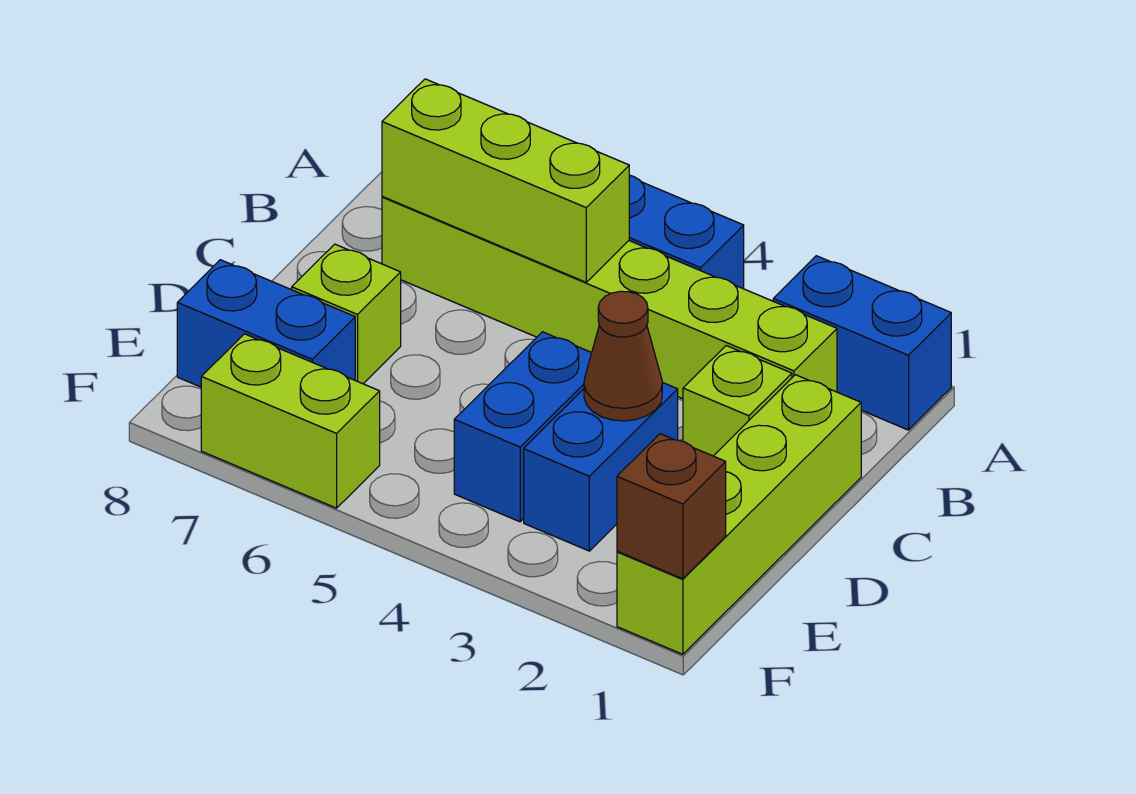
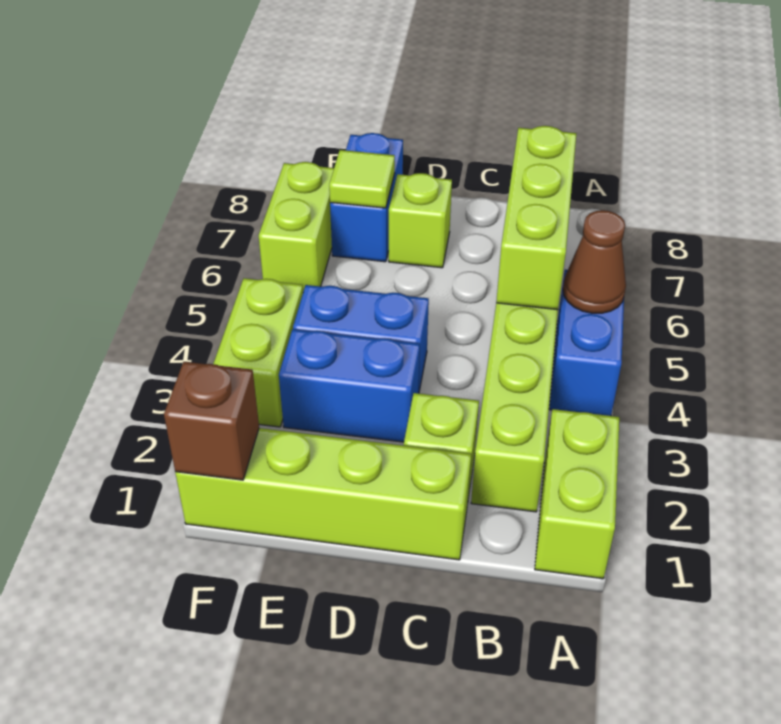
blue 1x2 brick [773,256,951,430] -> lime 1x2 brick [535,409,619,579]
brown 1x1 cone [584,291,662,421] -> brown 1x1 cone moved to [563,210,626,313]
none -> lime 1x1 tile [329,150,395,208]
none -> lime 1x2 brick [213,278,303,427]

